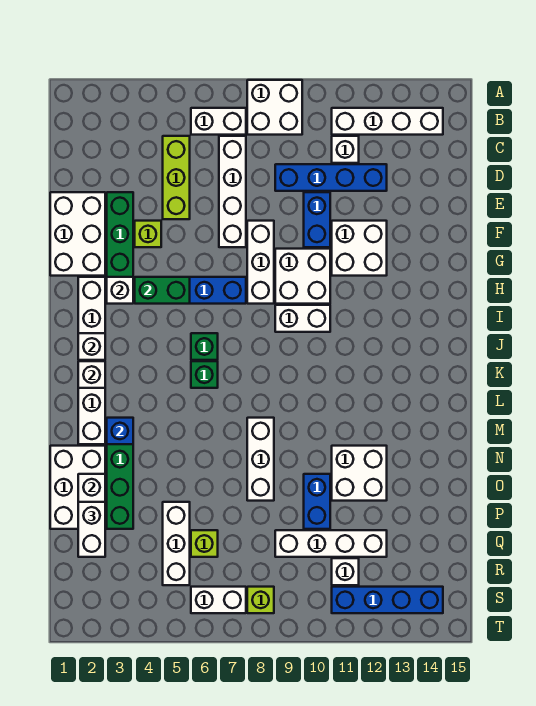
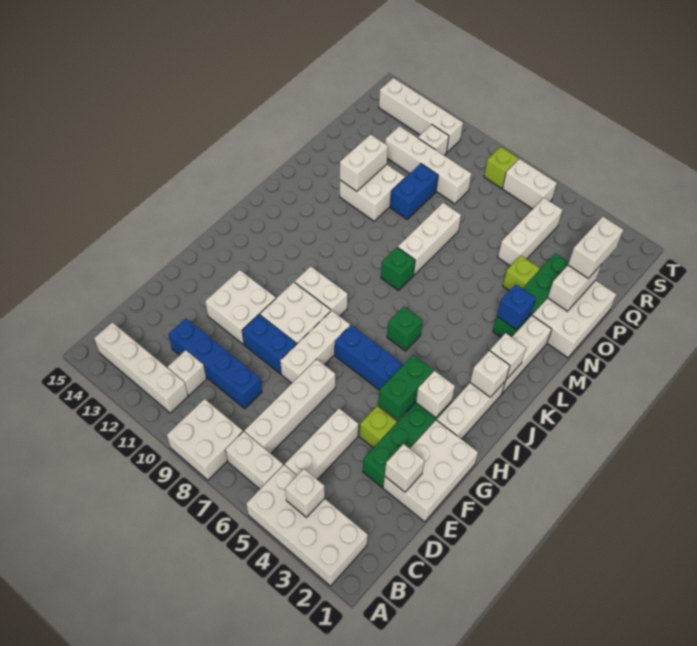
none -> white 2x4 brick [246,465,368,586]
none -> white 1x1 brick [285,469,325,517]
lime 1x3 brick [163,136,190,219] -> white 1x3 brick [285,409,358,480]
none -> white 1x1 brick [385,444,424,492]
blue 1x2 brick [304,192,330,247] -> blue 1x2 brick turned to [242,315,296,374]
green 1x2 brick [135,277,190,304] -> green 1x2 brick turned to [378,355,433,420]
green 1x1 brick [191,361,218,388] -> green 1x1 brick moved to [381,247,415,290]
none -> white 1x2 brick [340,134,388,191]
lime 1x1 brick [191,530,218,557] -> lime 1x1 brick moved to [503,256,540,291]
blue 1x4 brick [332,587,443,613] -> white 1x4 brick [379,78,463,152]

